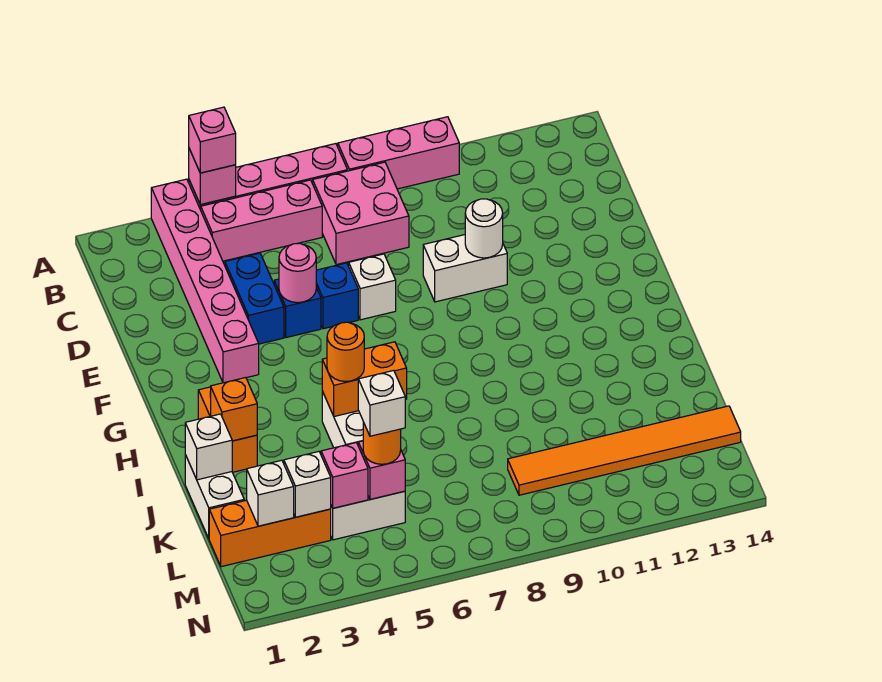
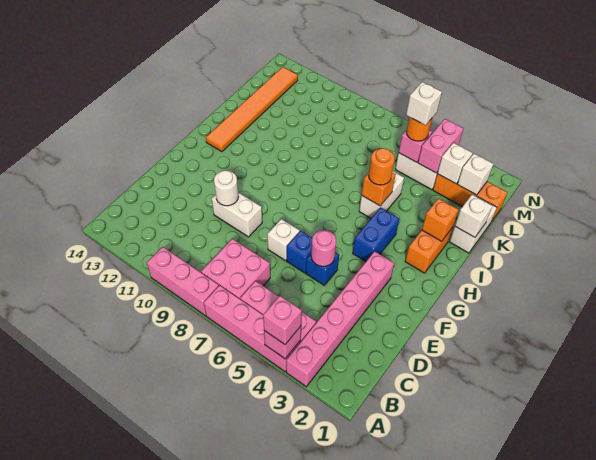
blue 1x2 brick [225,253,284,344] -> blue 1x2 brick moved to [353,208,399,262]
orange 1x2 brick [322,342,407,416] -> orange 1x1 brick [362,173,396,206]
pink 1x1 brick [321,443,368,508] -> pink 1x2 brick [418,119,463,173]
orange 1x6 tile [508,406,741,495] -> orange 1x6 tile turned to [206,67,298,152]

